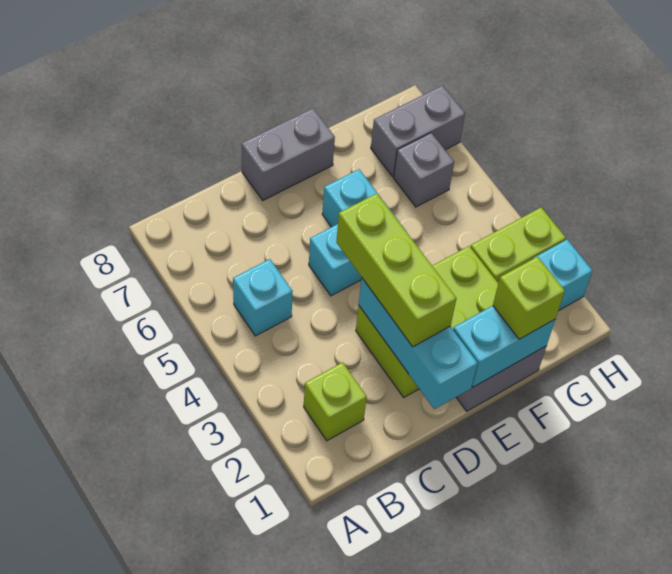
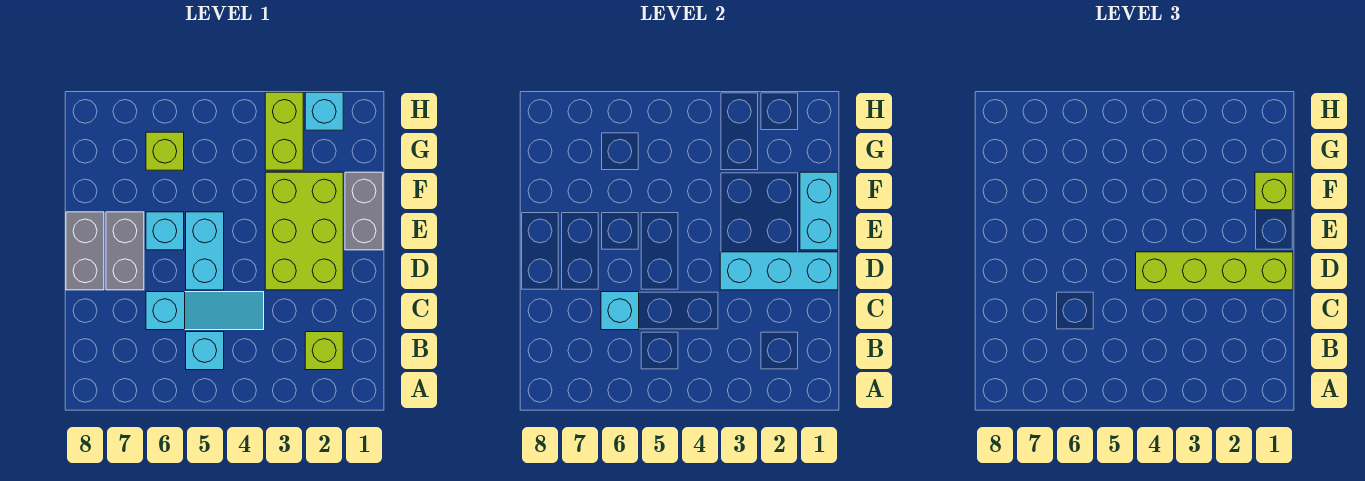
none -> cyan 1x3 slope [146,292,264,330]
none -> cyan 1x1 brick [601,292,639,330]
lime 1x3 brick [336,193,456,347] -> lime 1x4 brick [1136,252,1293,290]
grey 1x1 brick [394,133,454,207] -> lime 1x1 brick [146,132,184,170]
grey 1x2 brick [371,85,465,176] -> grey 1x2 brick moved to [106,212,144,290]

